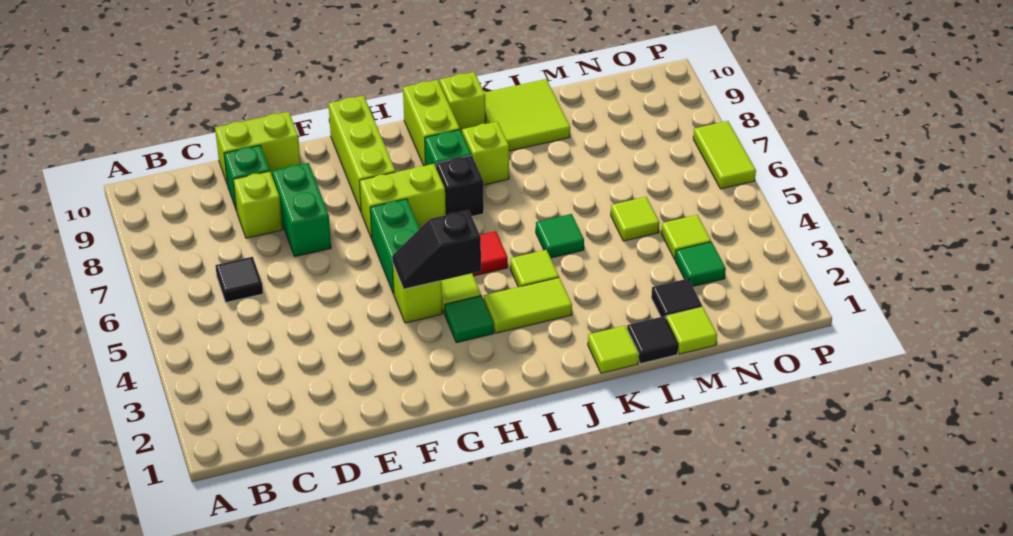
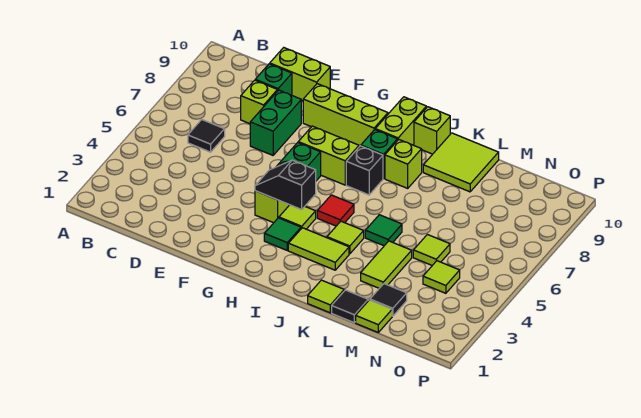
lime 1x3 brick [328,96,395,211] -> lime 1x3 brick turned to [303,84,388,147]
green 1x1 tile [675,242,726,286] -> none
lime 1x2 tile [693,121,756,189] -> lime 1x2 tile moved to [361,241,412,288]

